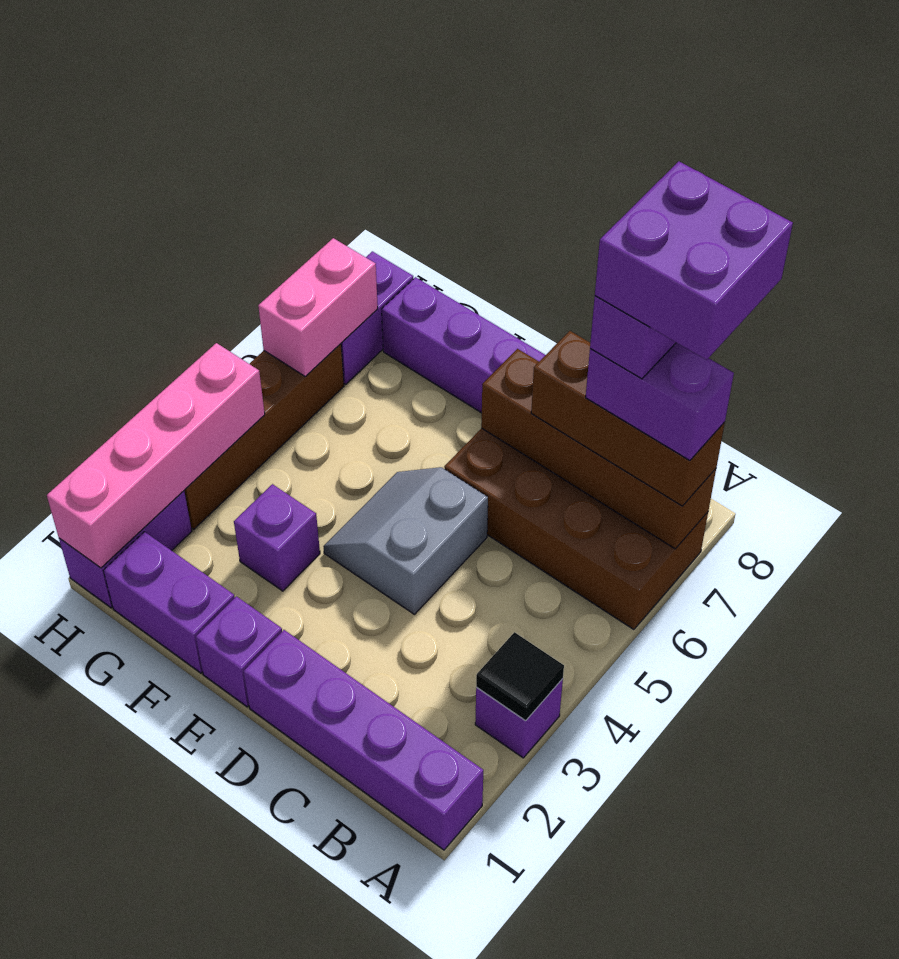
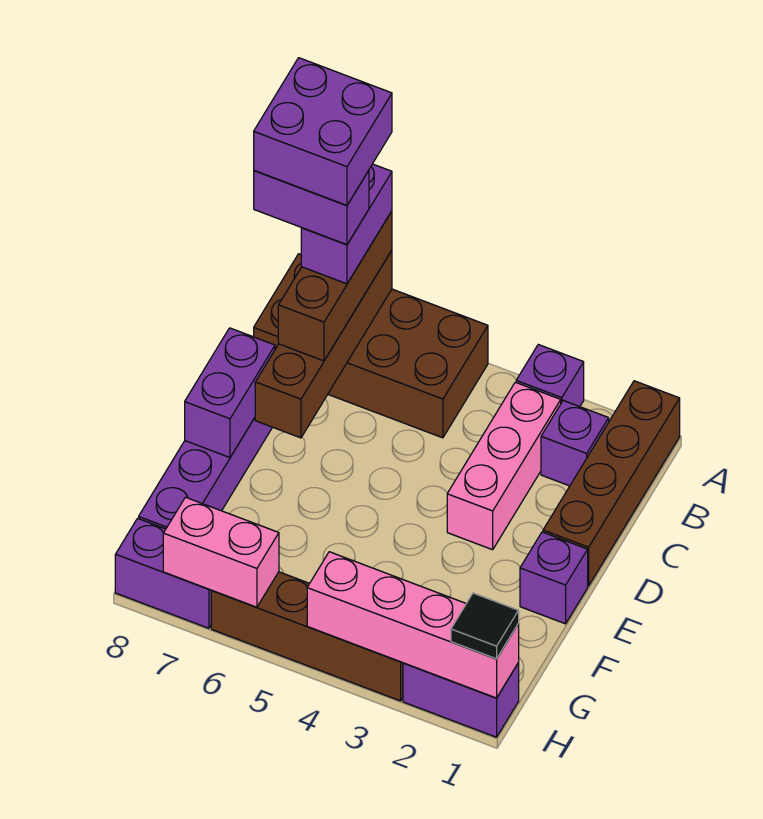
purple 1x4 brick [244,630,483,850] -> brown 1x4 brick [543,381,680,586]
black 1x1 tile [476,632,564,721] -> black 1x1 tile moved to [451,593,519,659]
brown 2x4 brick [444,428,708,630] -> brown 2x4 brick turned to [254,254,488,438]
none -> pink 1x3 brick [447,382,561,550]
grey 2x2 slope [323,467,488,614] -> none
purple 1x2 brick [104,532,235,673] -> purple 1x2 brick moved to [185,328,275,457]
purple 1x1 brick [234,484,320,591] -> purple 1x1 brick moved to [541,401,609,486]

